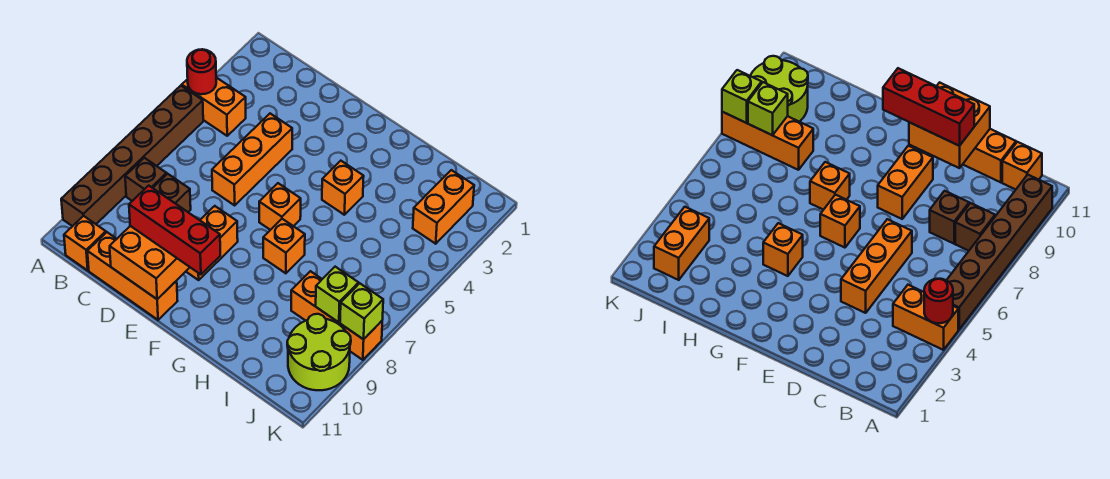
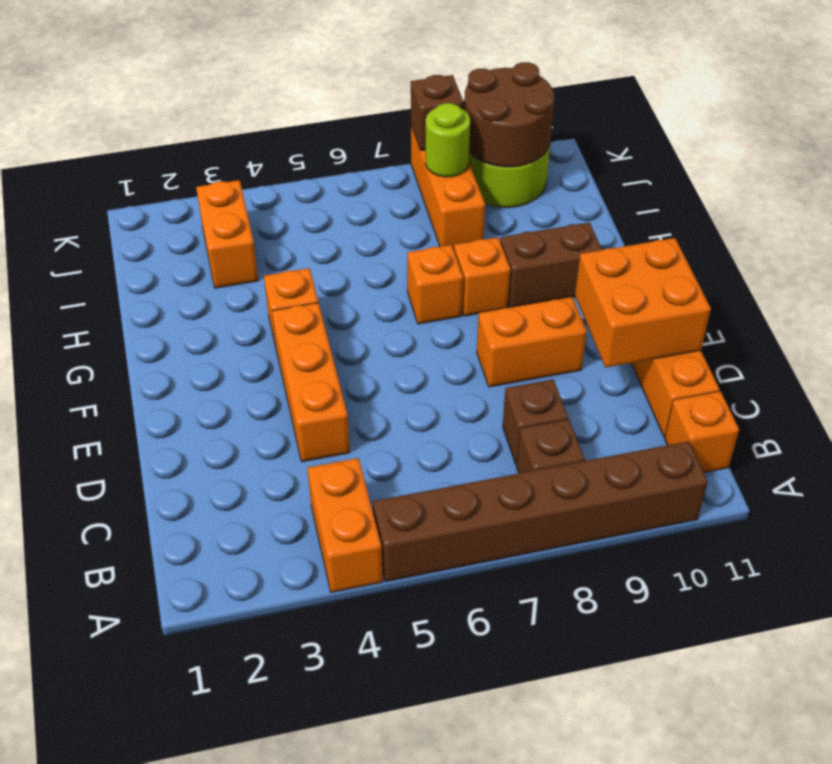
red 1x1 round brick [187,49,216,94] -> none
orange 1x3 brick [212,114,292,205] -> orange 1x3 brick turned to [272,303,350,462]
red 1x3 brick [129,186,220,274] -> none
orange 1x1 brick [259,183,301,230] -> orange 1x1 brick moved to [454,237,510,316]
none -> brown 1x2 brick [500,222,602,308]
orange 1x2 brick [413,170,474,244] -> orange 1x2 brick turned to [196,180,258,288]
lime 1x1 brick [316,267,359,322] -> lime 1x1 round brick [426,103,470,177]
none -> brown 2x2 round brick [464,62,554,167]
lime 1x1 brick [340,283,383,339] -> brown 1x1 brick [411,75,464,150]

